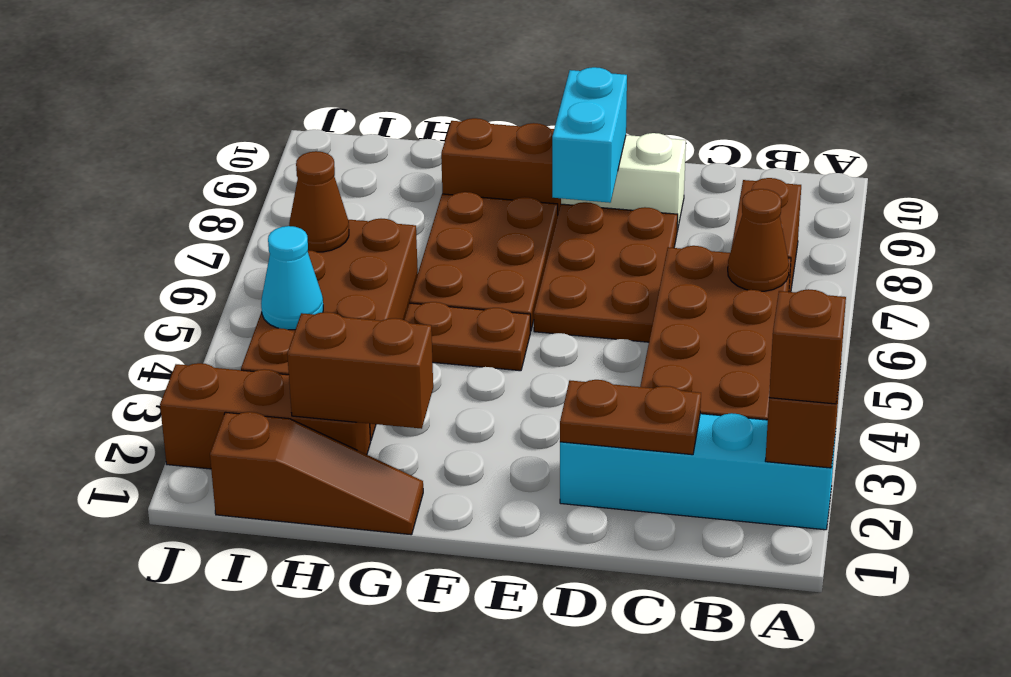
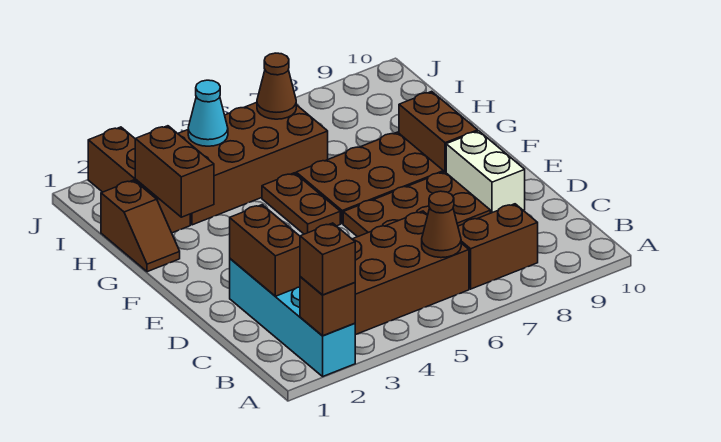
brown 1x2 plate [560,380,701,455] -> brown 1x2 brick [230,205,300,296]
cyan 1x2 brick [552,67,627,203] -> none
brown 1x3 slope [210,412,423,535] -> brown 1x2 slope [101,180,180,272]

